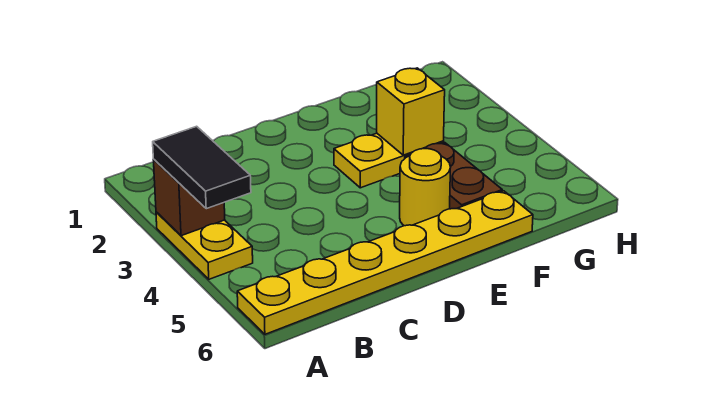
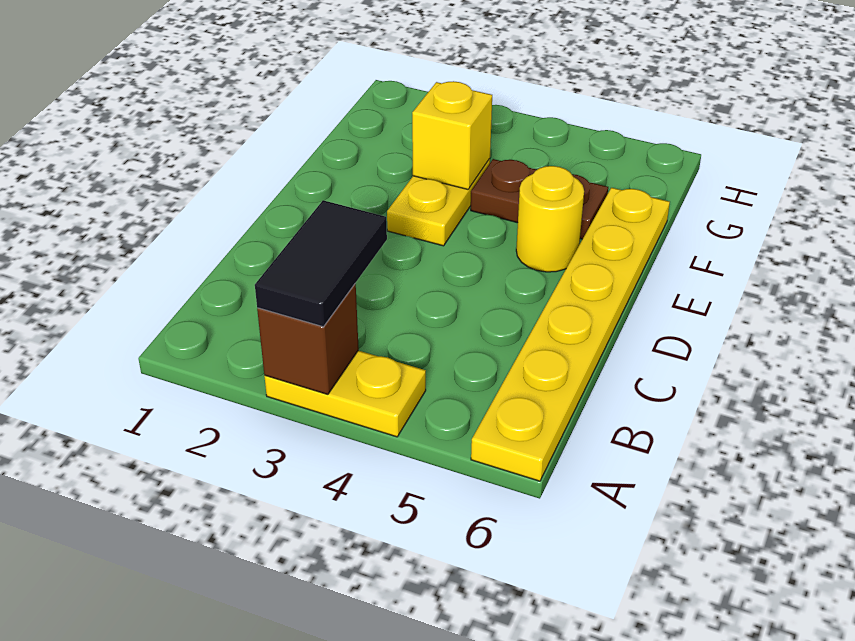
black 1x2 tile [153,126,251,209] -> black 1x2 tile turned to [255,200,387,327]

